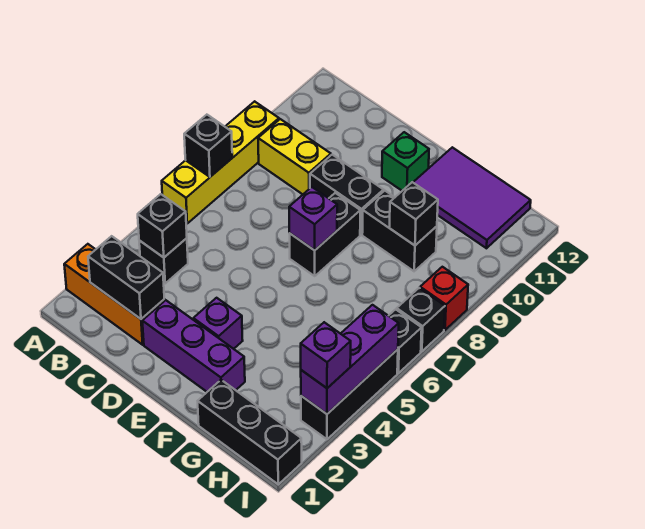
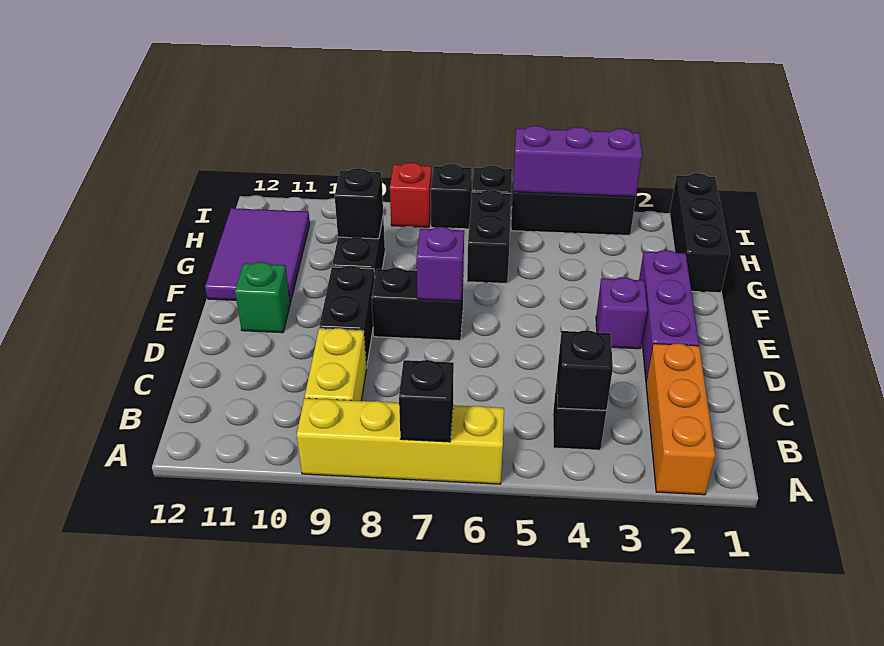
black 1x2 brick [88,236,164,319] -> black 1x2 brick moved to [467,190,511,284]
purple 1x1 brick [301,322,351,388] -> none

